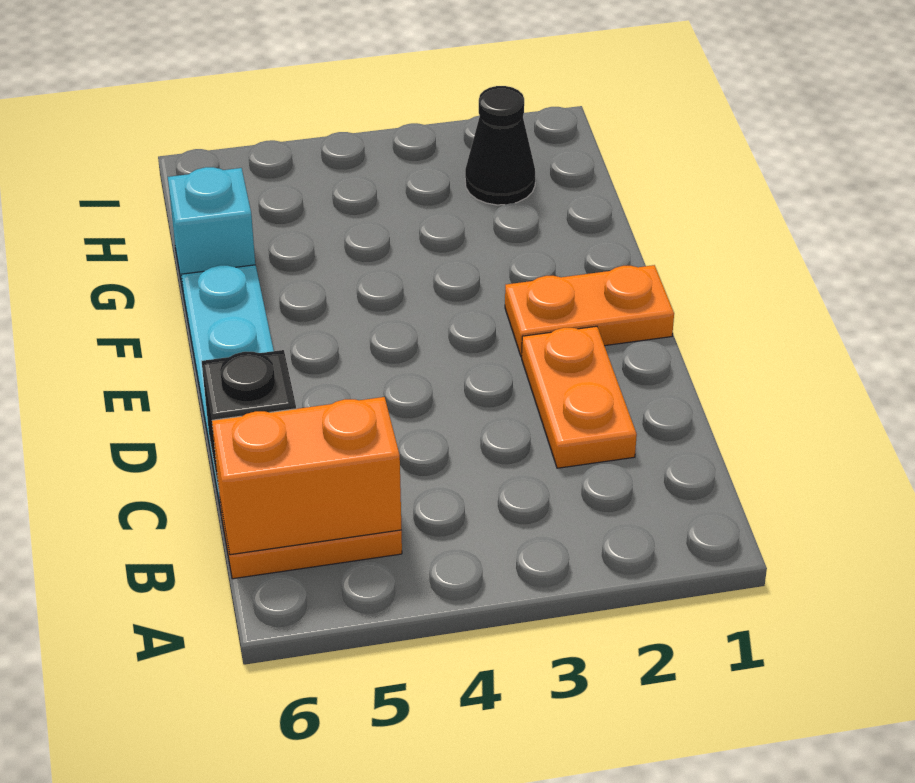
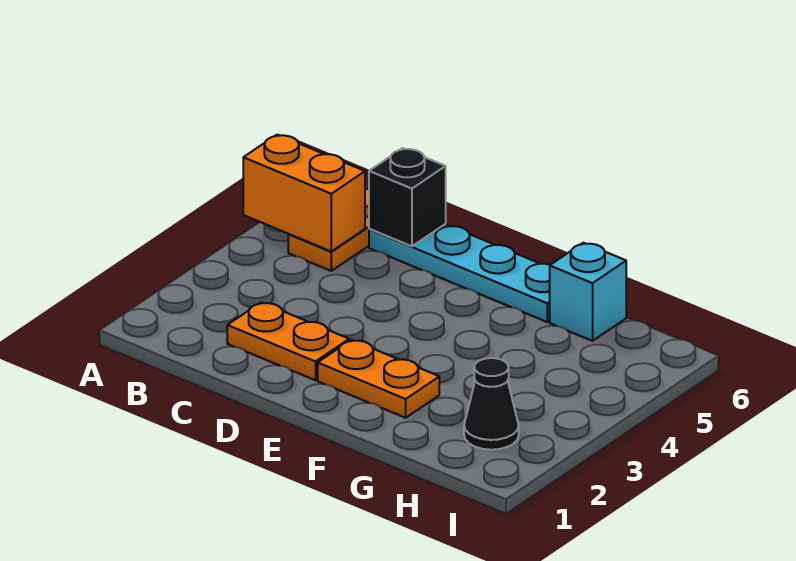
orange 1x2 brick [212,397,402,555] -> orange 1x2 brick turned to [243,135,365,251]
orange 1x2 plate [505,265,674,357] -> orange 1x2 plate turned to [318,340,439,418]

